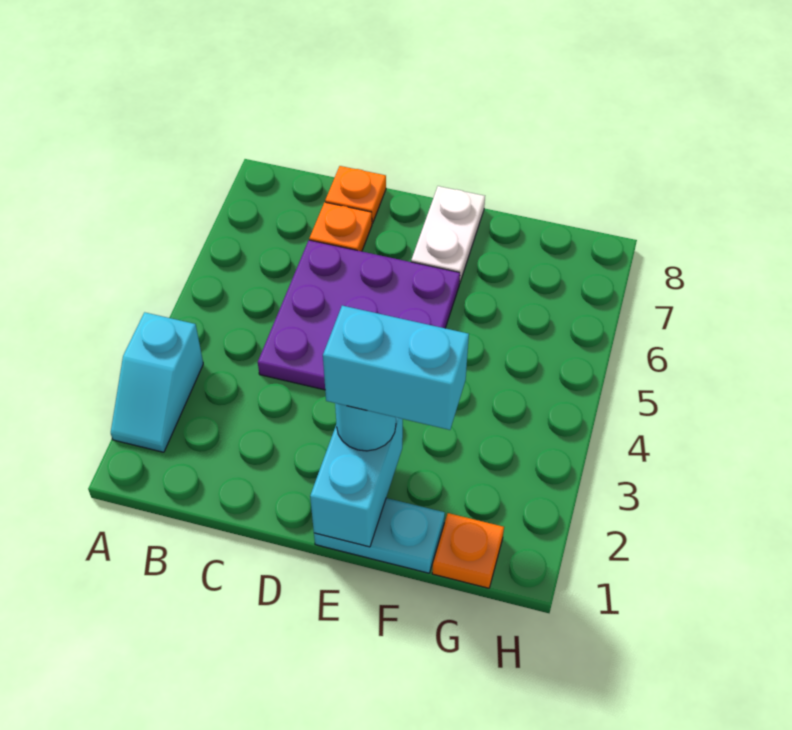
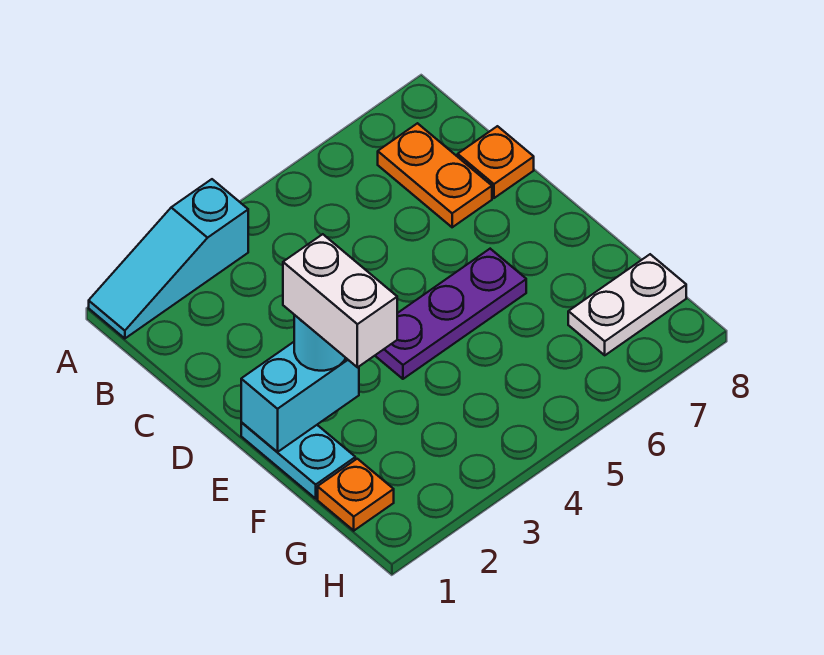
cyan 1x2 slope [111,312,203,452] -> cyan 1x3 slope [89,179,248,339]
purple 3x3 plate [258,240,460,390] -> purple 1x3 plate [375,249,526,379]
orange 1x1 plate [309,202,372,251] -> orange 1x2 plate [378,123,492,227]
cyan 1x2 brick [323,306,469,430] -> white 1x2 brick [283,234,397,367]
white 1x2 plate [411,186,485,284] -> white 1x2 plate moved to [568,254,686,355]

